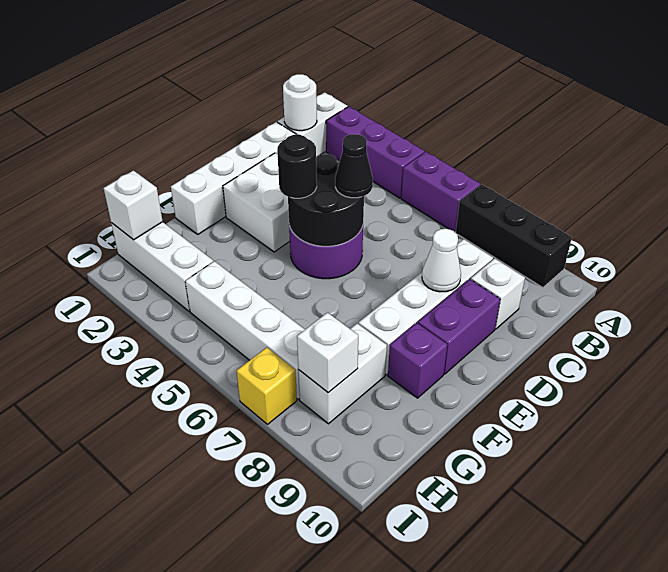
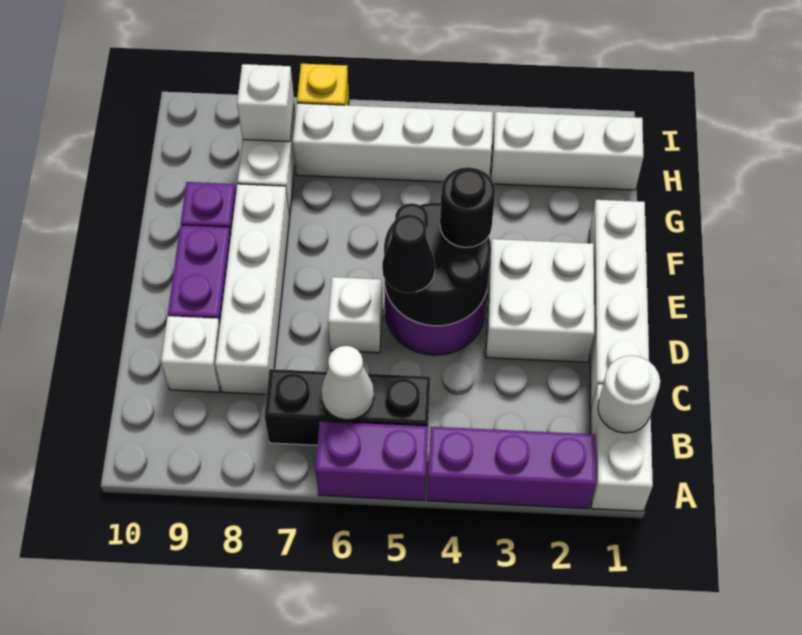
black 1x3 brick [456,184,572,288] -> black 1x3 brick moved to [265,369,430,445]
white 1x1 cone [422,229,461,292] -> white 1x1 cone moved to [321,346,374,420]
white 1x1 brick [104,170,163,240] -> white 1x1 brick moved to [328,277,383,353]

